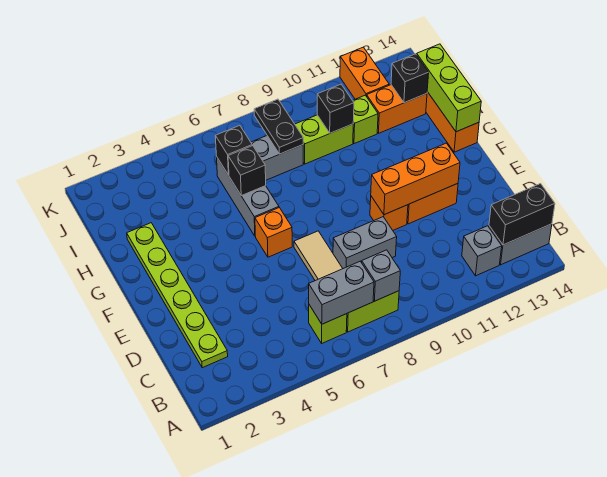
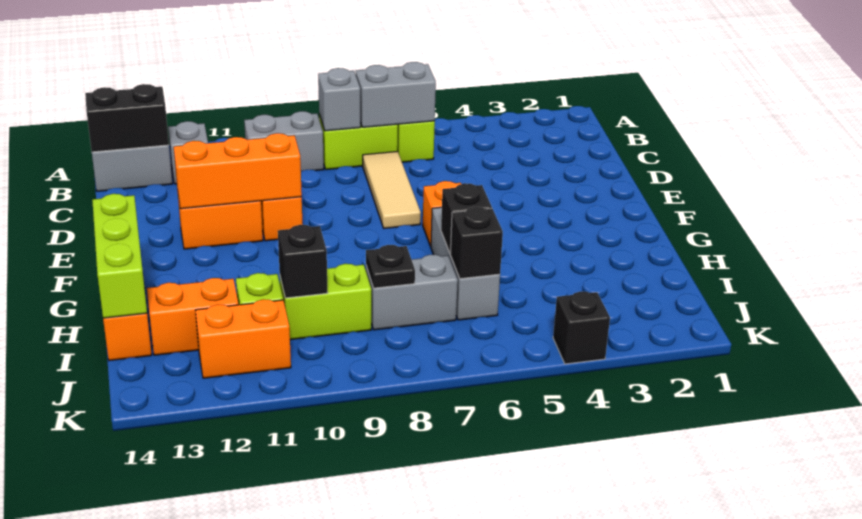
lime 1x6 plate [127,223,228,368] -> none
grey 1x2 brick [333,217,397,268] -> grey 1x2 brick moved to [244,111,324,171]
black 1x2 plate [254,99,303,154] -> black 1x1 plate [366,245,415,288]
black 1x1 brick [391,54,429,103] -> black 1x1 brick moved to [553,292,610,364]
orange 1x2 brick [340,47,389,99] -> orange 1x2 brick turned to [195,299,291,378]

